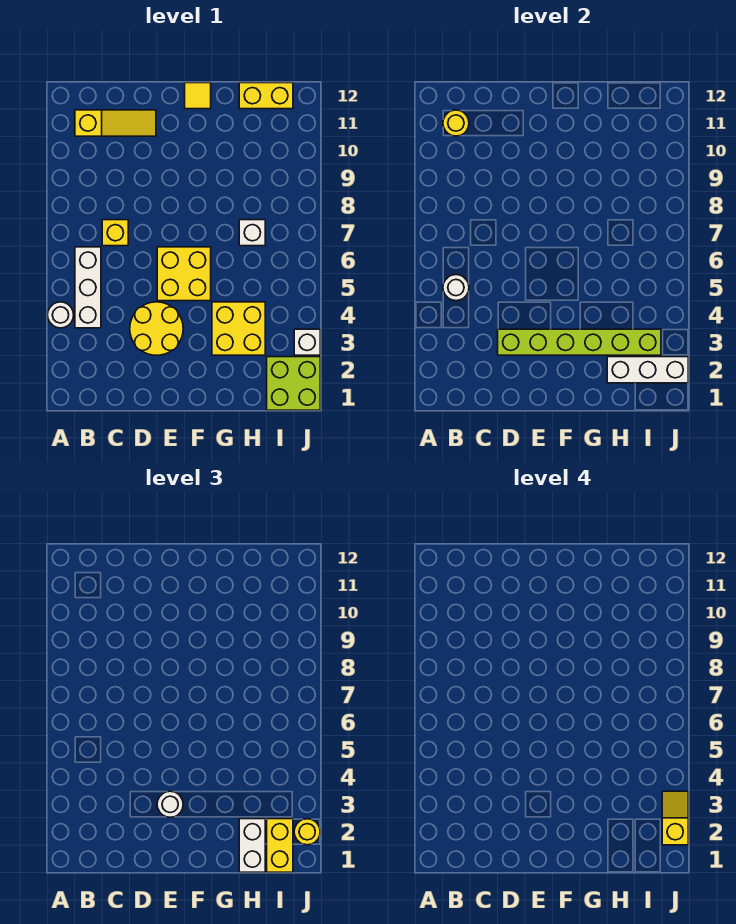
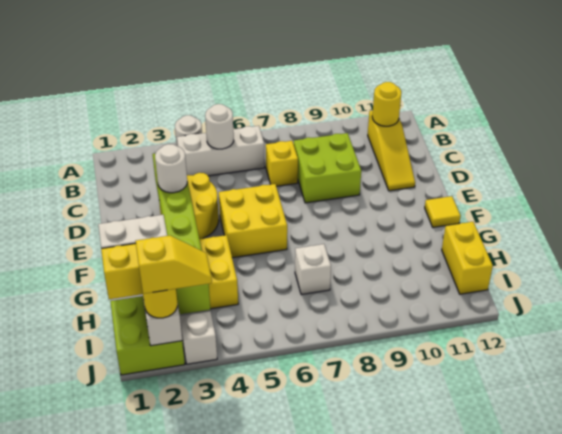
none -> lime 2x2 brick [294,133,361,203]

